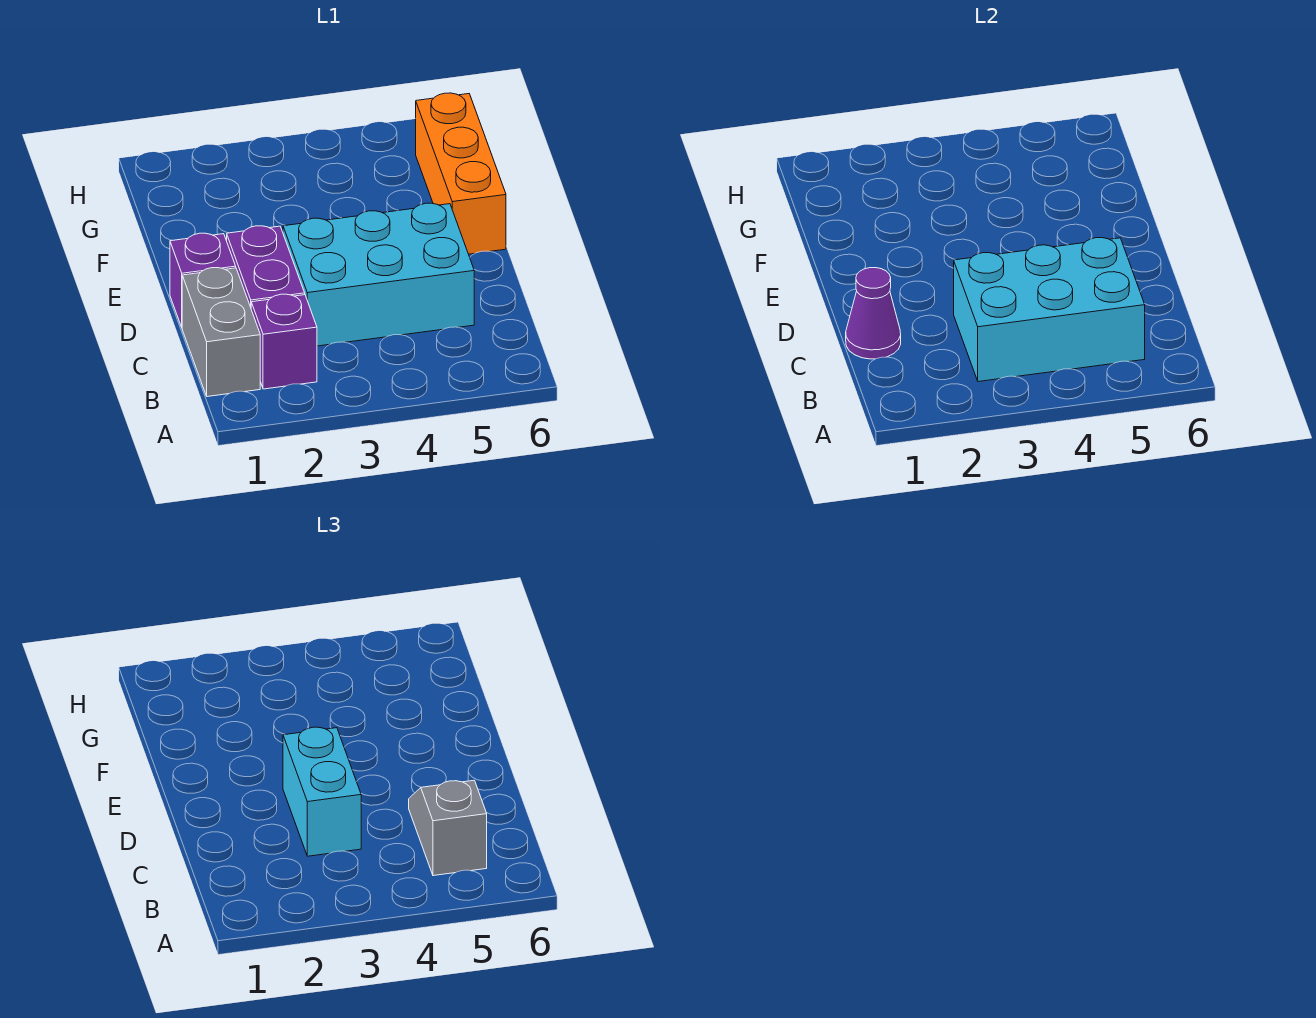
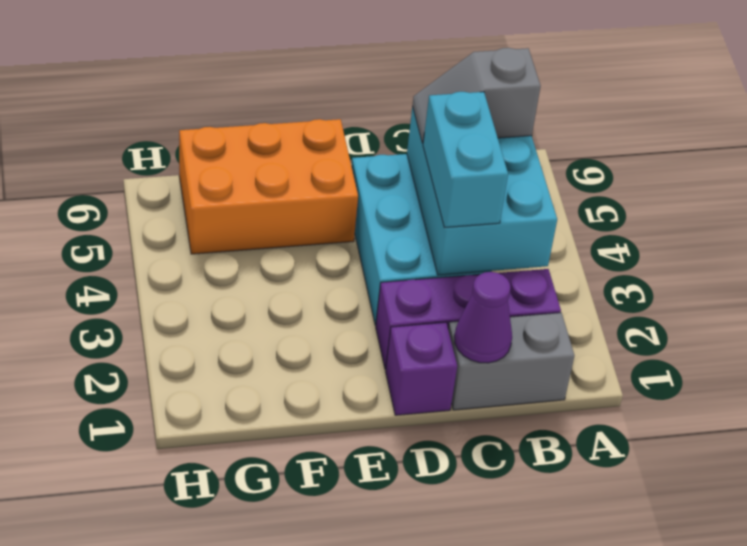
cyan 1x2 brick [283,727,361,856] -> cyan 1x2 brick turned to [423,92,508,228]
orange 1x3 brick [416,93,506,254] -> orange 2x3 brick [179,119,358,254]

